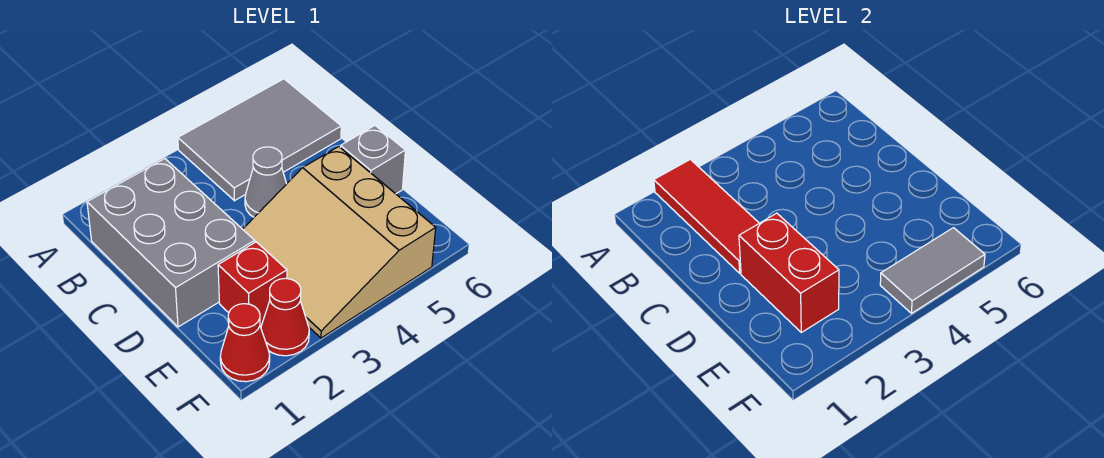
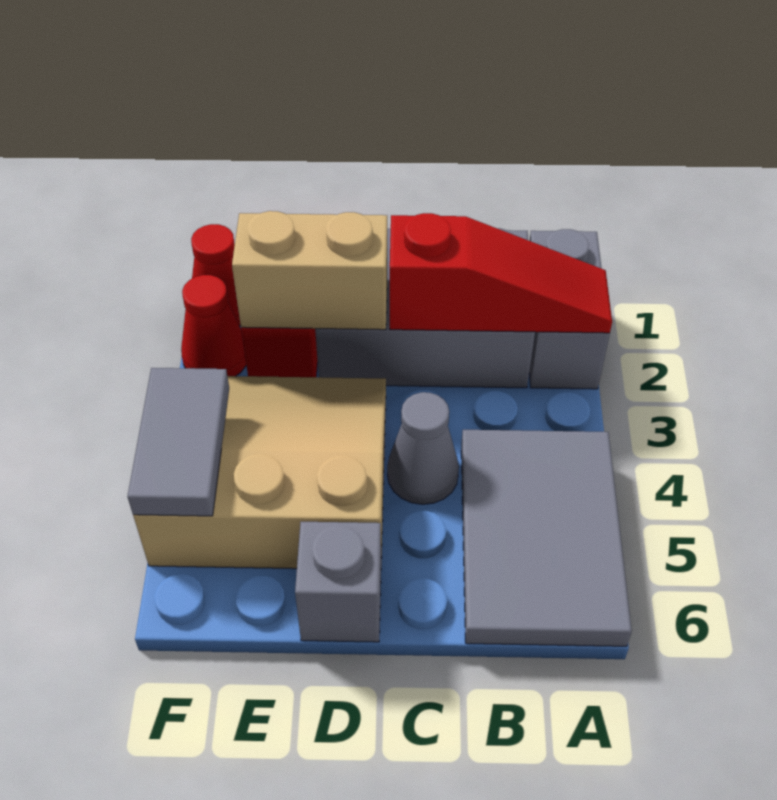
none -> grey 1x2 brick [529,229,610,389]
red 1x3 tile [654,159,759,273] -> red 1x3 slope [390,213,612,333]
red 1x2 brick [739,213,839,332] -> tan 1x2 brick [232,211,387,330]

